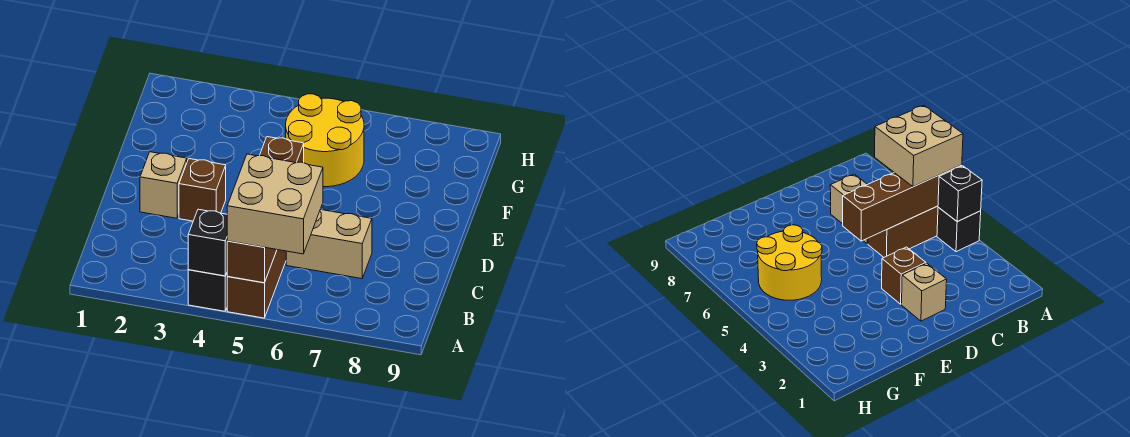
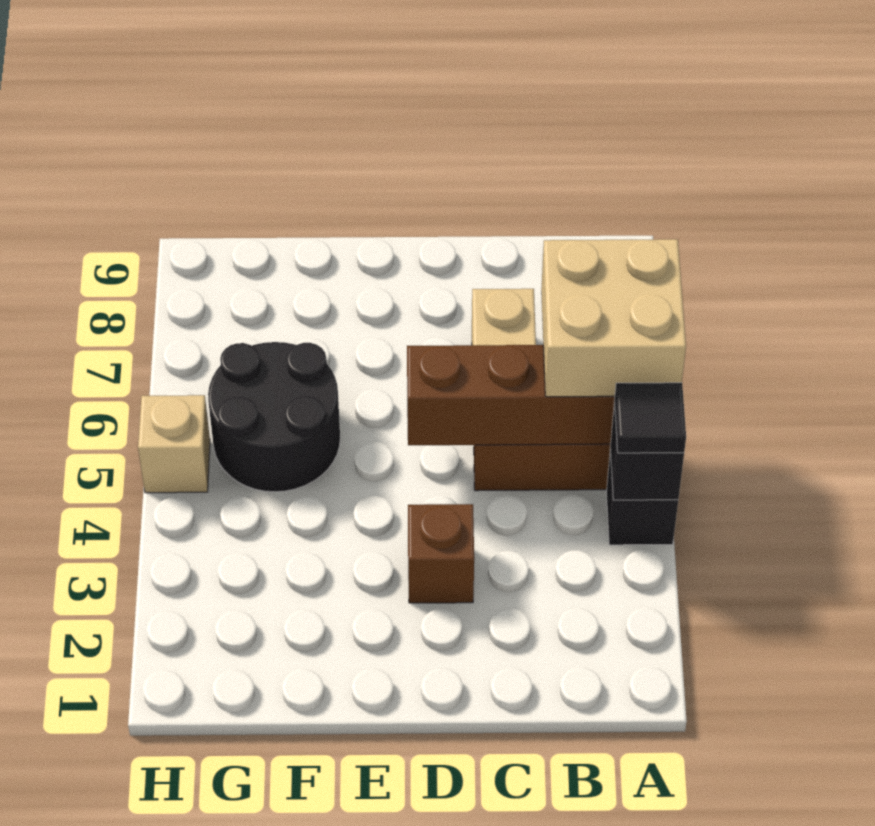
none -> black 1x1 tile [615,383,686,453]
tan 1x1 brick [140,152,187,218] -> tan 1x1 brick moved to [138,395,210,493]
yellow 2x2 round brick [286,94,364,187] -> black 2x2 round brick [208,342,340,492]

